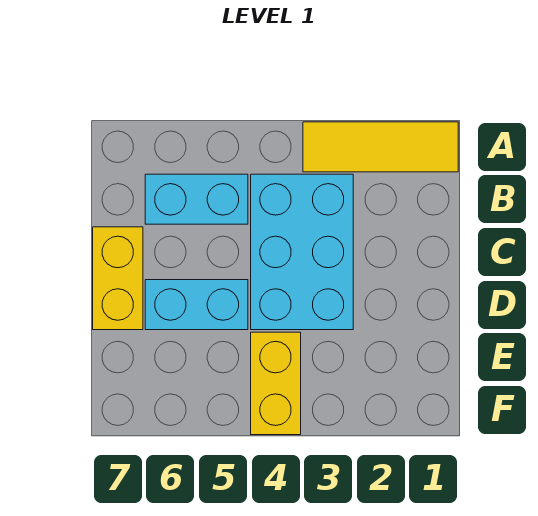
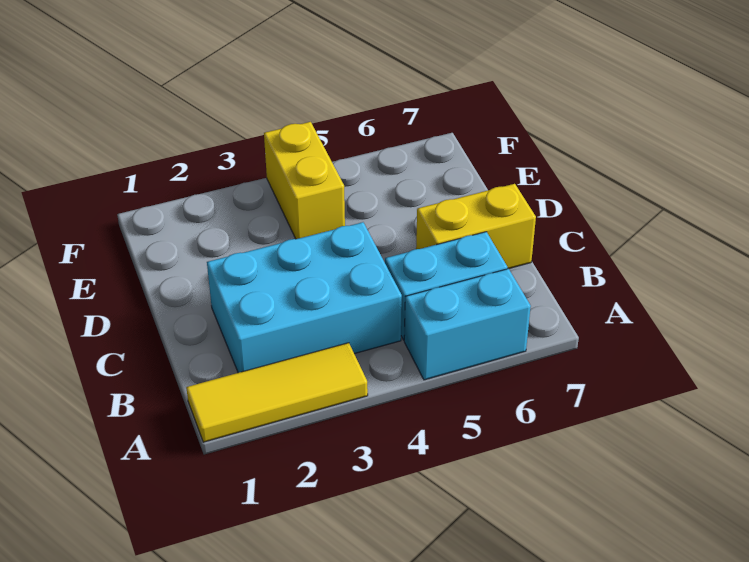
cyan 2x3 brick [251,174,353,330] -> cyan 2x3 brick turned to [207,222,402,373]
yellow 1x2 brick [93,227,143,330] -> yellow 1x2 brick turned to [416,184,536,269]
cyan 1x2 brick [145,280,248,330] -> cyan 1x2 brick moved to [404,269,531,380]

